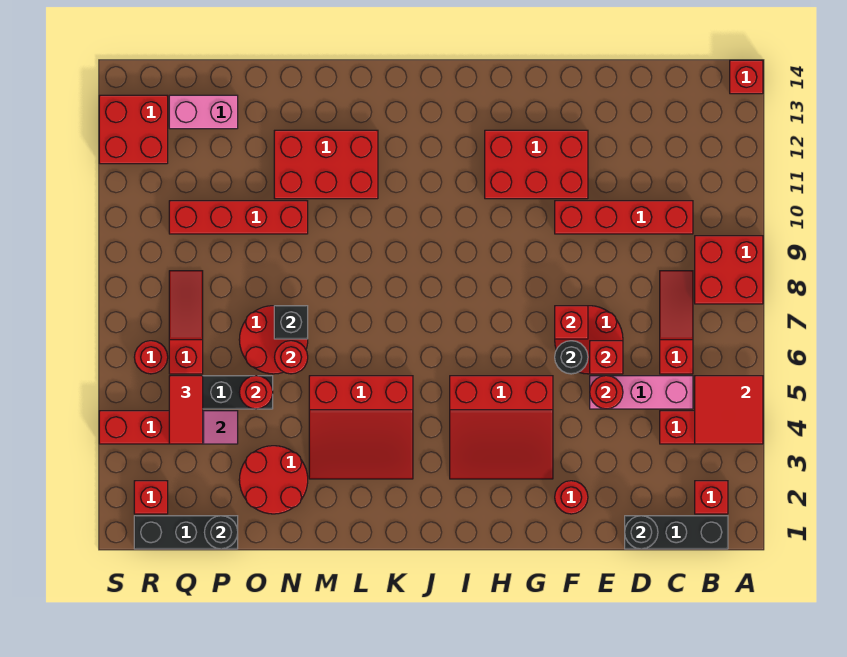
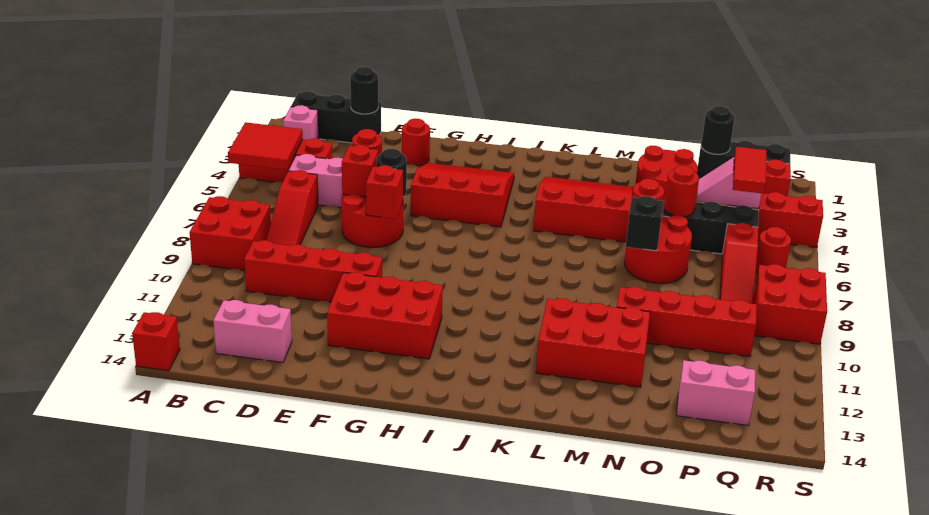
red 1x1 brick [695,481,728,514] -> pink 1x1 brick [283,105,319,140]
none -> pink 1x2 brick [213,300,292,362]
red 2x2 brick [99,95,168,164] -> red 2x2 brick moved to [753,264,827,344]

